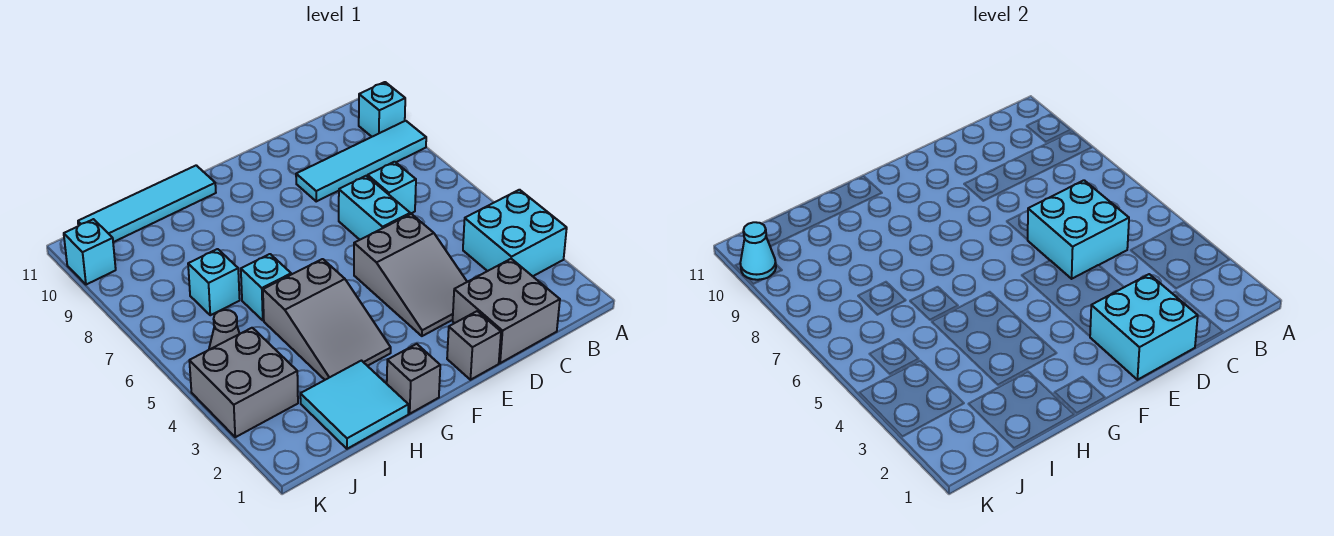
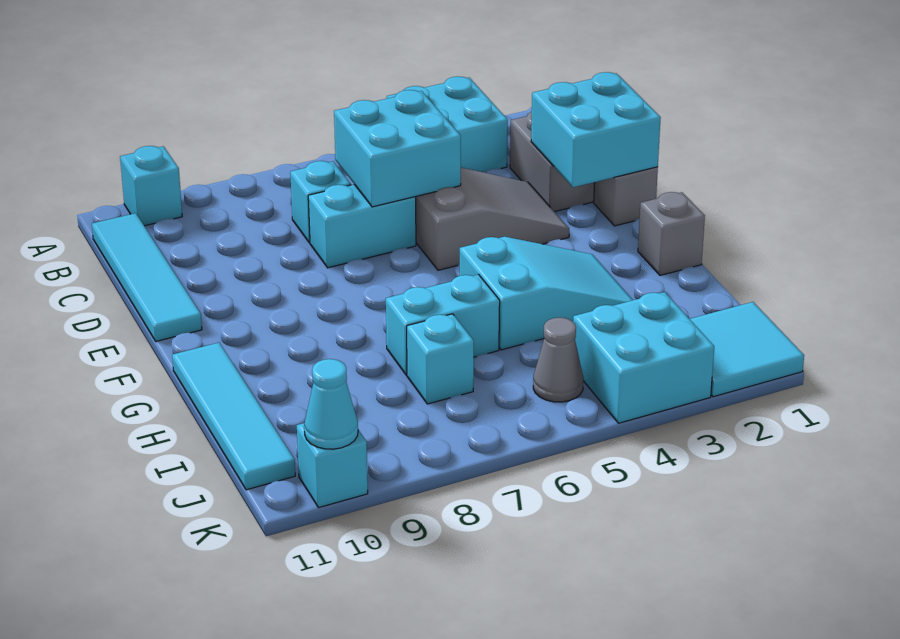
cyan 1x4 tile [296,121,426,201] -> cyan 1x4 tile moved to [92,213,202,341]
grey 2x3 slope [263,259,391,380] -> cyan 2x3 slope [460,237,633,350]
cyan 2x2 tile [300,361,409,449] -> cyan 2x2 tile moved to [690,302,804,397]
cyan 1x1 brick [241,254,291,320] -> cyan 1x2 brick [386,275,500,375]
grey 2x2 brick [189,328,298,437] -> cyan 2x2 brick [573,292,714,423]

